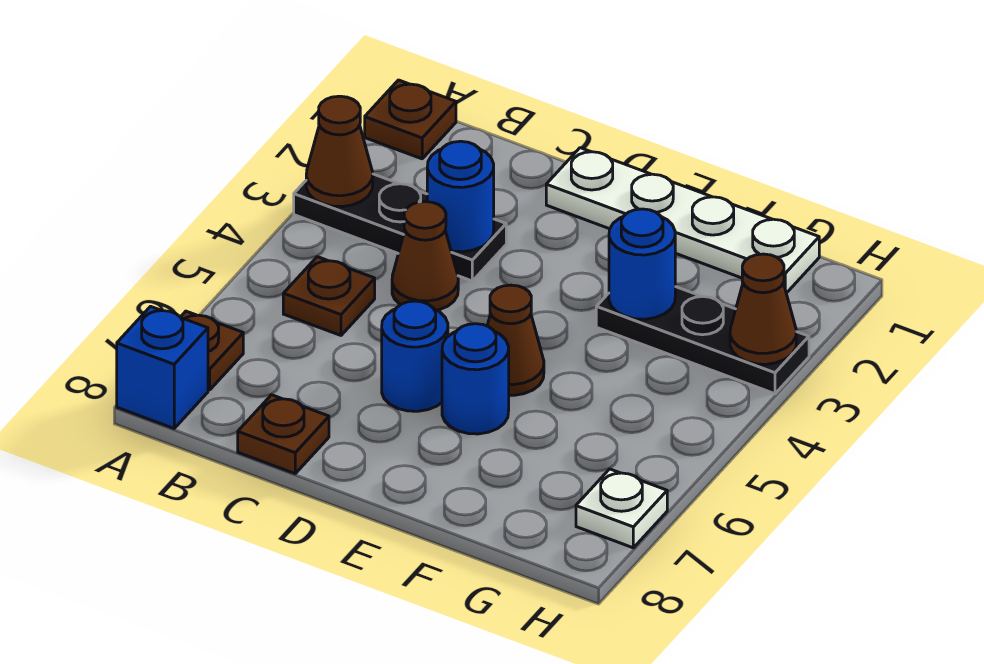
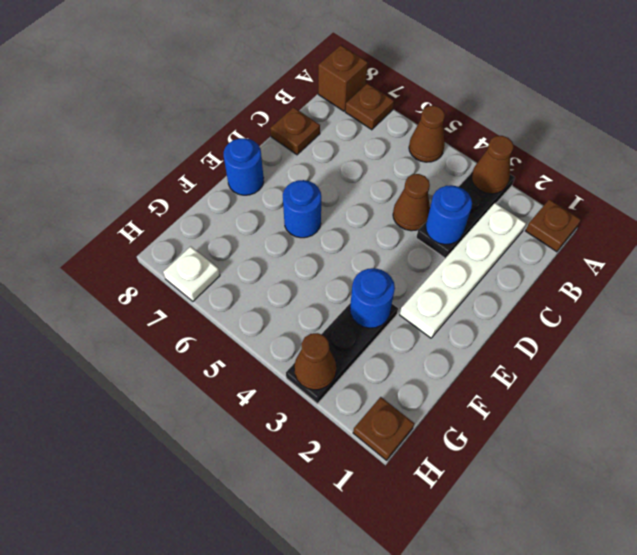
blue 1x1 brick [117,306,208,428] -> brown 1x1 brick [318,45,368,111]
brown 1x1 plate [283,257,375,335] -> brown 1x1 plate moved to [353,397,415,460]
white 1x4 plate [546,148,819,293] -> white 1x4 plate moved to [400,203,526,338]
blue 1x1 round brick [382,301,448,411] -> blue 1x1 round brick moved to [224,138,264,195]
brown 1x1 cone [487,285,544,395] -> brown 1x1 cone moved to [409,106,445,162]

